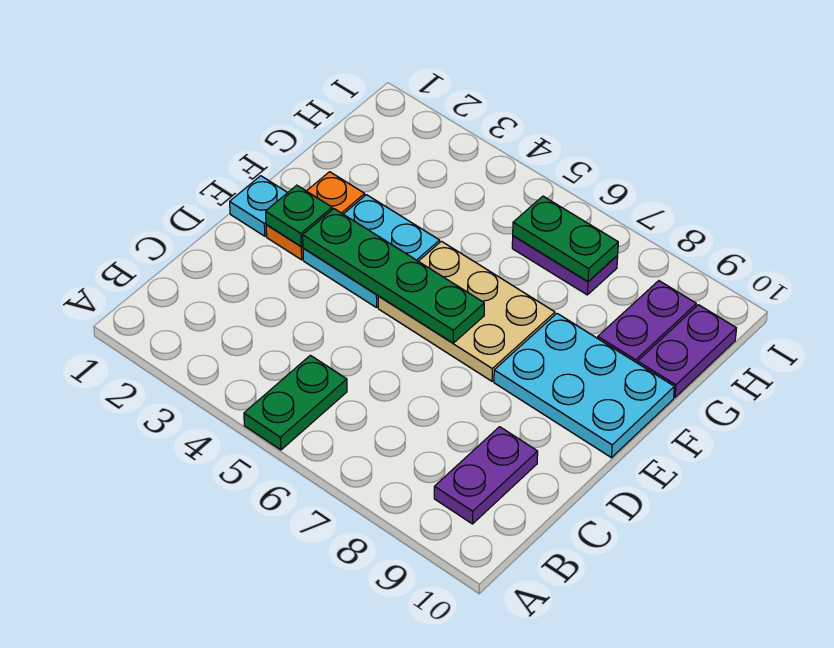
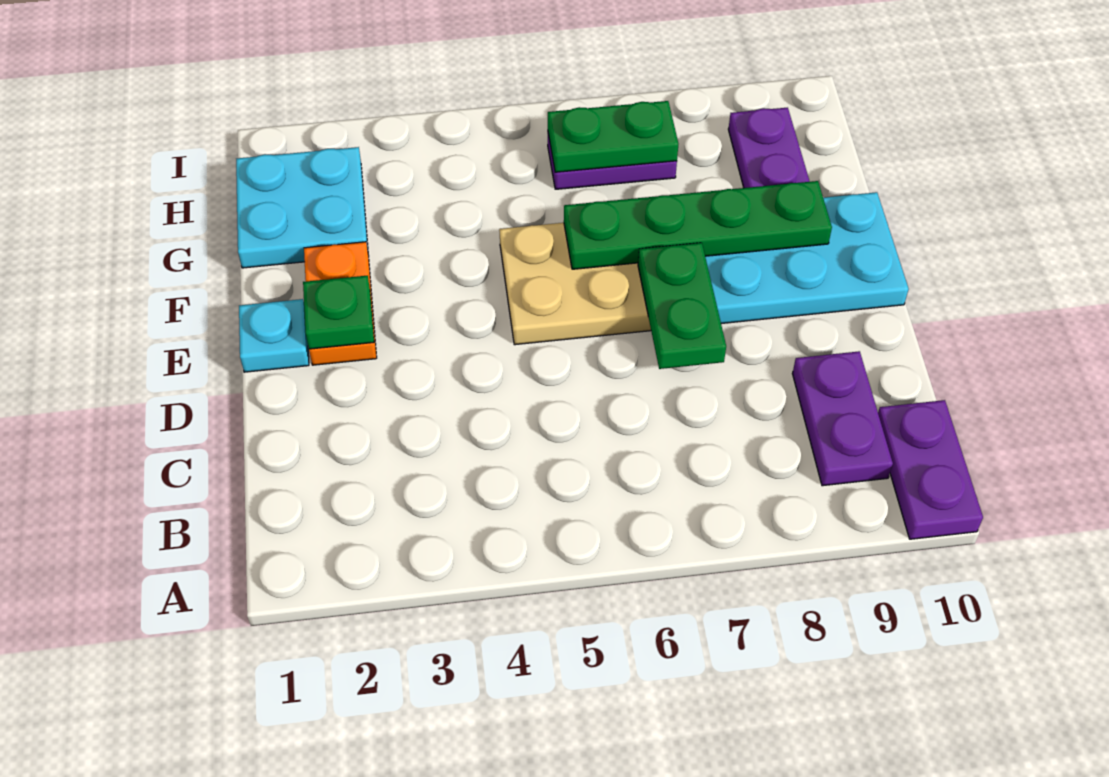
green 1x2 plate [244,355,347,450] -> green 1x2 plate moved to [638,243,726,369]
cyan 2x2 plate [303,195,440,308] -> cyan 2x2 plate moved to [236,147,368,268]
green 1x4 plate [303,209,484,343] -> green 1x4 plate moved to [564,181,832,269]
purple 1x2 plate [638,305,736,398] -> purple 1x2 plate moved to [878,400,983,539]

